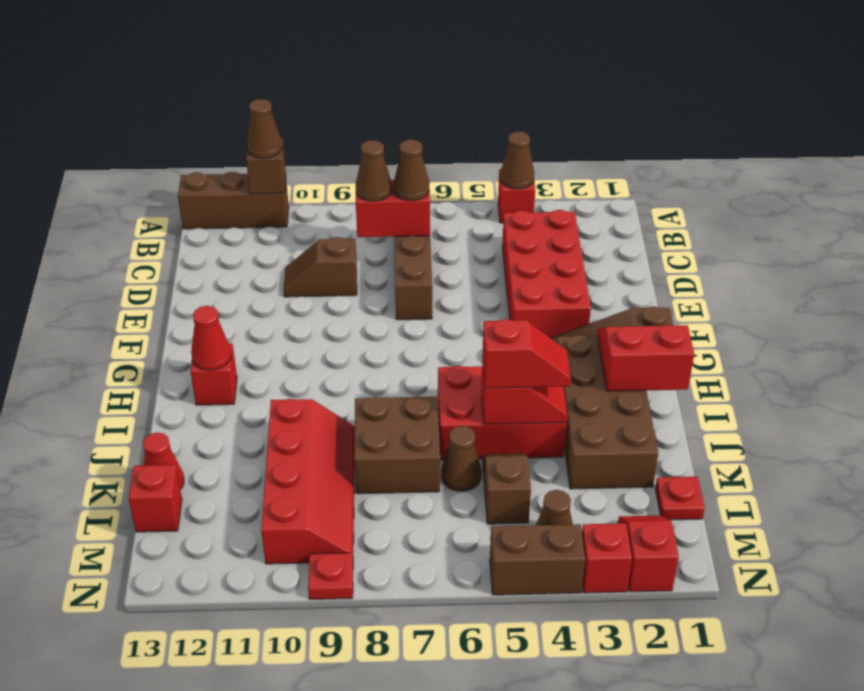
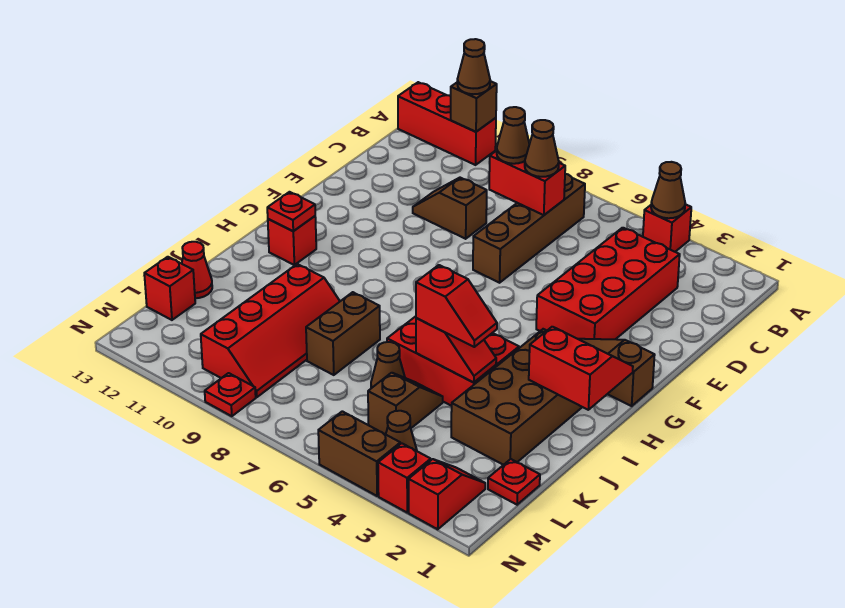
brown 1x3 brick [178,172,289,229] -> red 1x3 brick [398,82,496,165]
red 1x1 cone [191,306,231,370] -> red 1x1 plate [267,192,315,231]
brown 2x2 brick [354,396,440,494] -> brown 1x2 brick [306,292,380,375]

